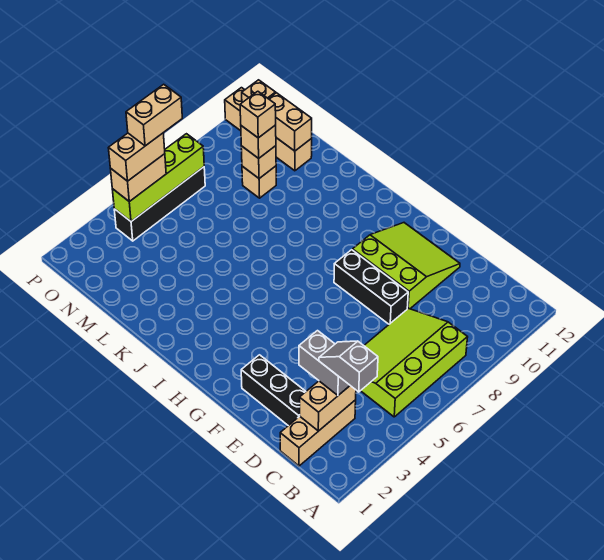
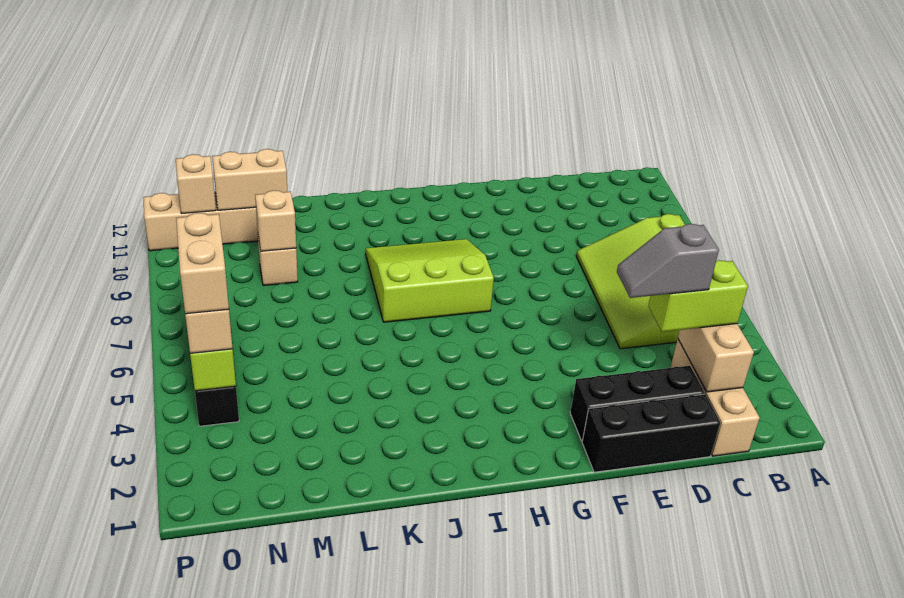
grey 1x2 slope [319,341,378,392] -> grey 1x2 slope moved to [617,224,719,298]
grey 1x2 brick [299,331,350,395] -> lime 1x2 brick [648,260,748,332]
black 1x3 brick [334,250,408,324] -> black 1x3 brick moved to [582,394,720,472]
lime 3x3 slope [352,223,460,309] -> lime 3x3 slope moved to [366,239,494,322]
tan 1x1 brick [241,125,276,158] -> none
tan 1x1 brick [240,91,276,138] -> none
tan 1x2 brick [126,84,182,146] -> none

